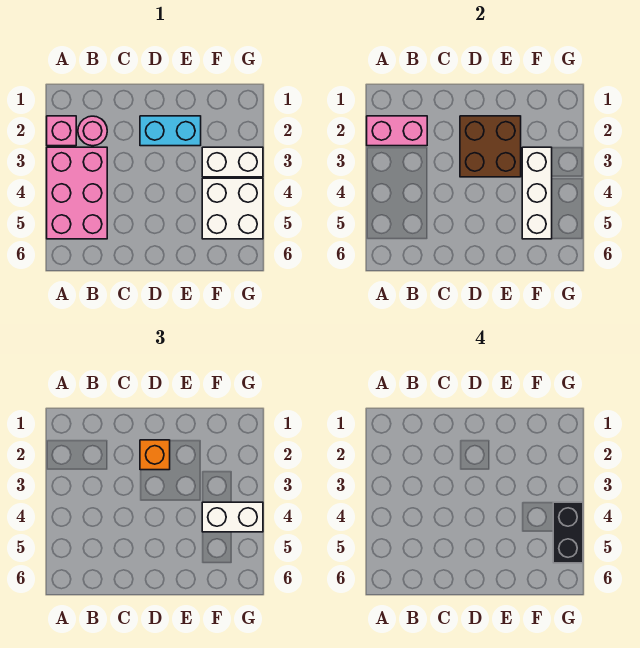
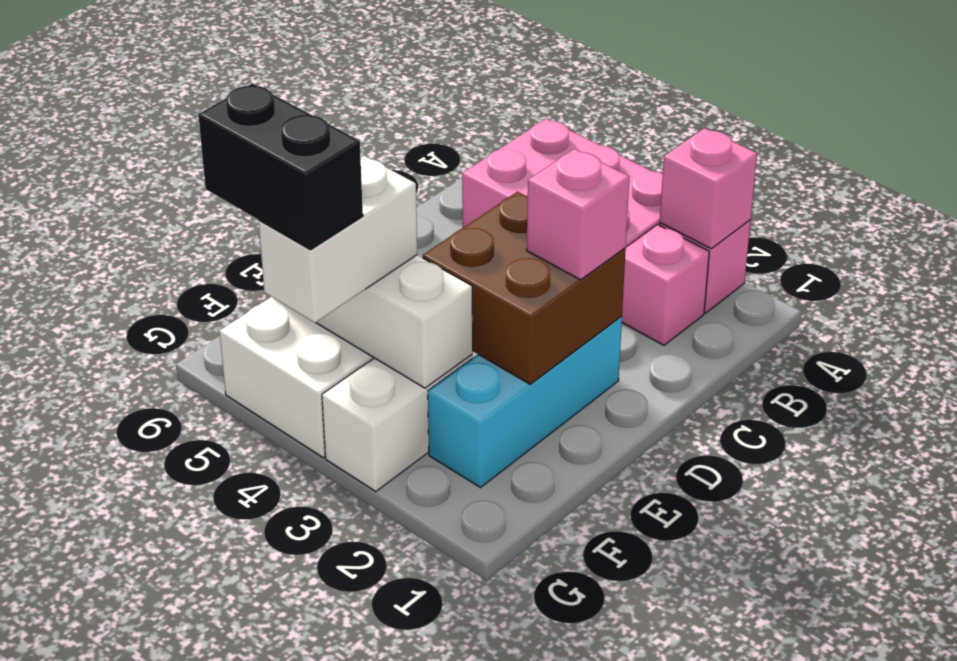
pink 1x2 brick [367,116,427,146] -> pink 1x1 brick [660,128,757,249]
pink 1x1 round brick [78,116,107,146] -> pink 1x1 brick [622,225,709,345]
cyan 1x2 brick [140,116,201,146] -> cyan 1x3 brick [428,316,622,488]
orange 1x1 brick [140,440,170,470] -> pink 1x1 brick [527,149,629,280]

